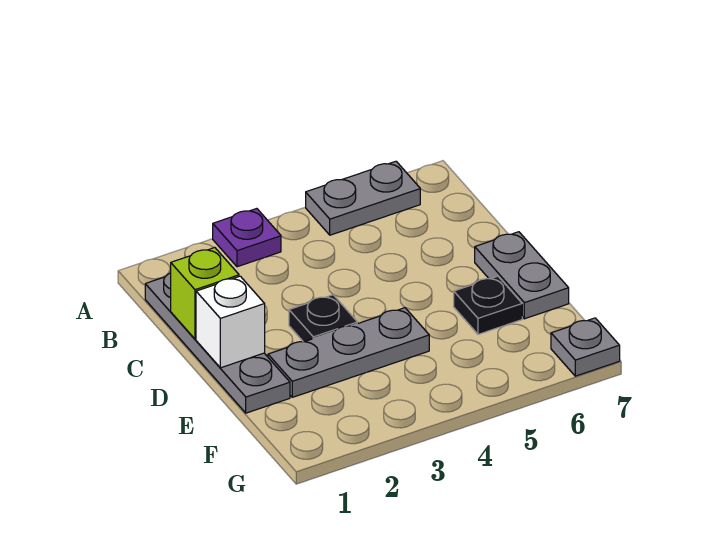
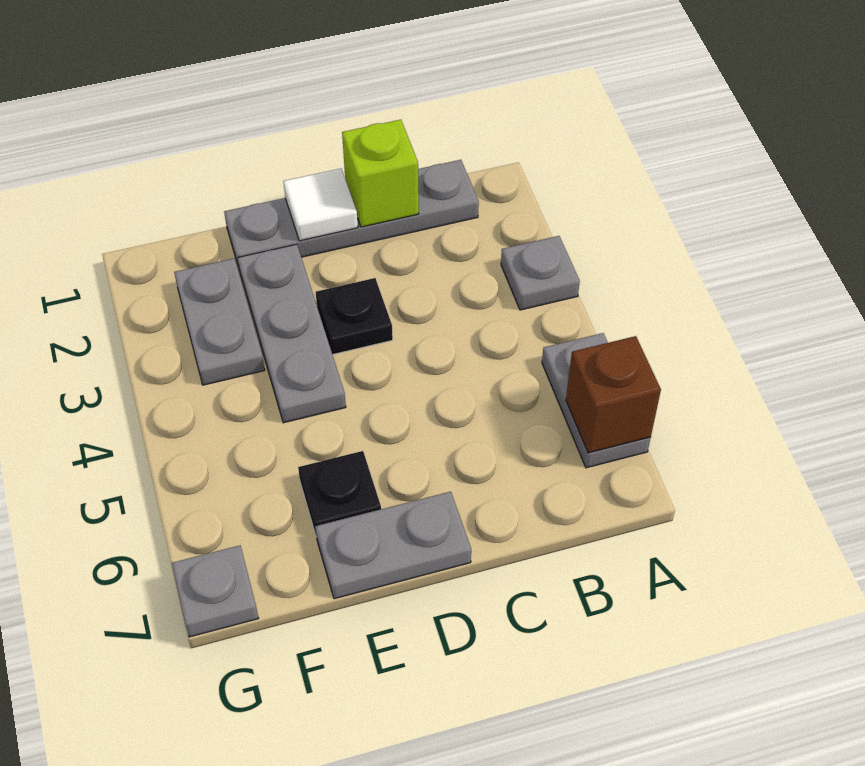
purple 1x1 plate [213,209,281,267] -> grey 1x1 plate [501,236,580,310]
none -> brown 1x1 brick [566,336,661,453]
white 1x1 brick [196,276,265,368] -> white 1x1 tile [283,169,358,241]
none -> grey 1x2 plate [174,259,265,385]

